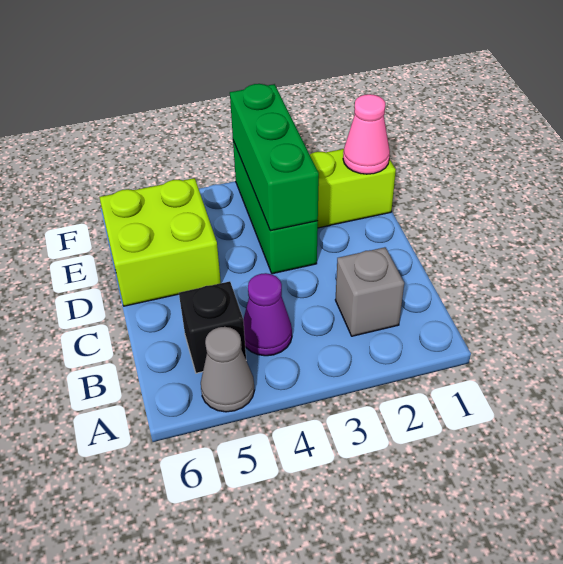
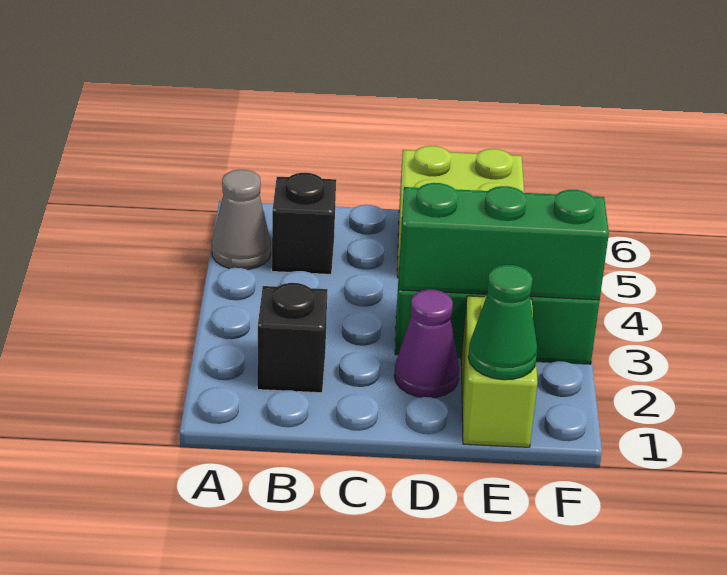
grey 1x1 brick [335,247,404,336] -> black 1x1 brick [257,283,327,393]
purple 1x1 cone [243,273,292,356] -> purple 1x1 cone moved to [394,289,459,398]
pink 1x1 cone [343,94,390,174] -> green 1x1 cone [468,265,537,380]

